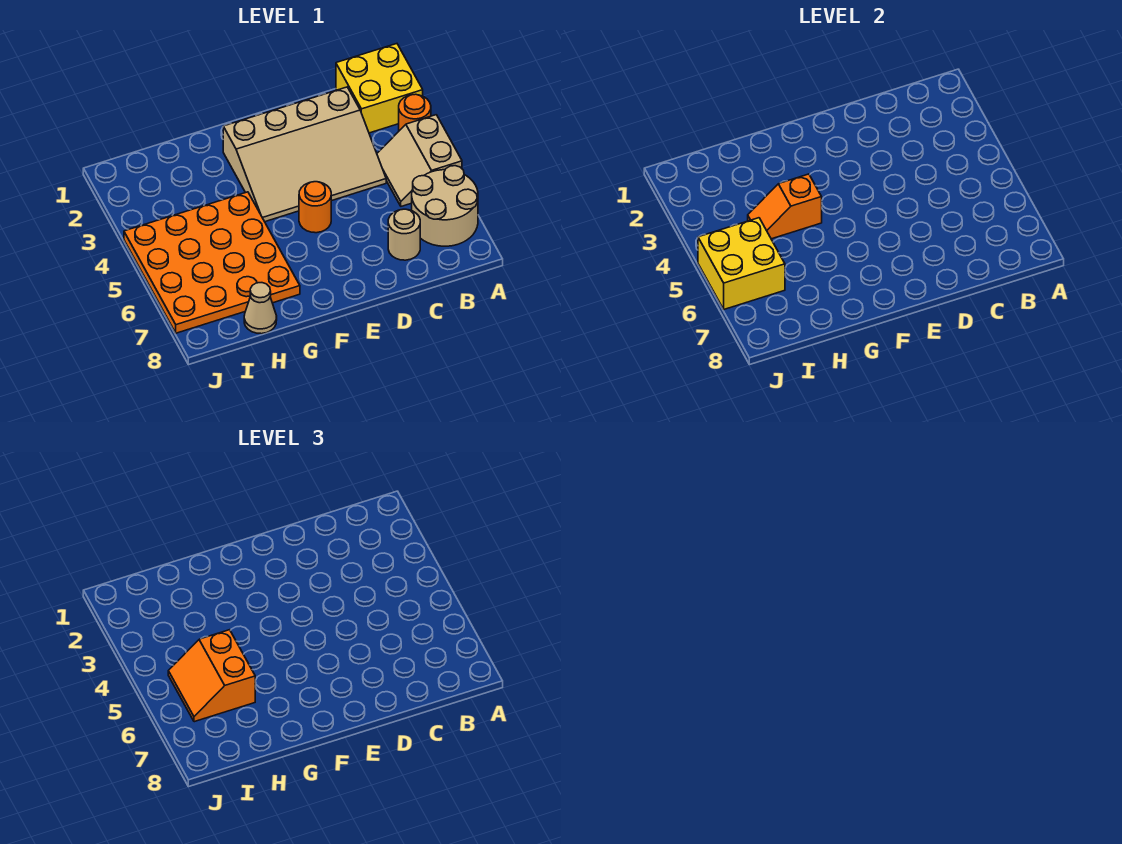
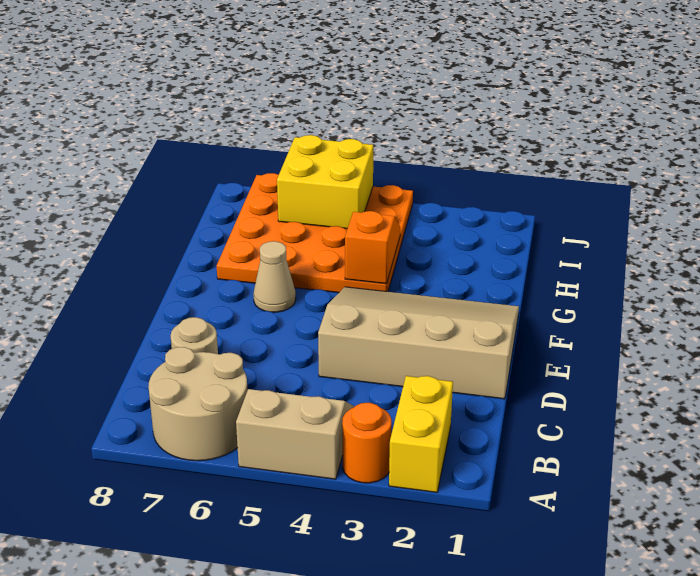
yellow 2x2 brick [336,44,423,133] -> yellow 1x2 brick [389,376,453,492]
tan 3x4 slope [223,87,386,222] -> tan 3x4 slope turned to [318,287,519,399]
orange 1x1 round brick [299,182,331,233] -> none
orange 2x2 slope [168,630,255,722] -> none
tan 1x1 cone [244,283,277,334] -> tan 1x1 cone moved to [253,241,296,312]

